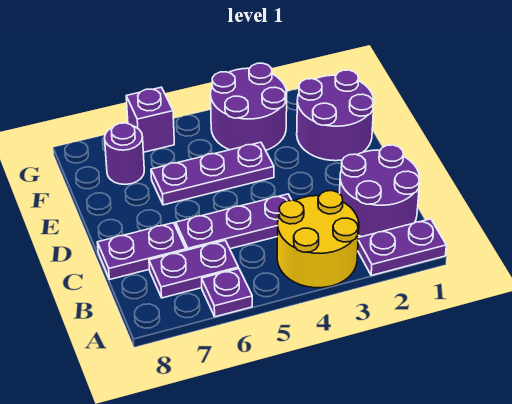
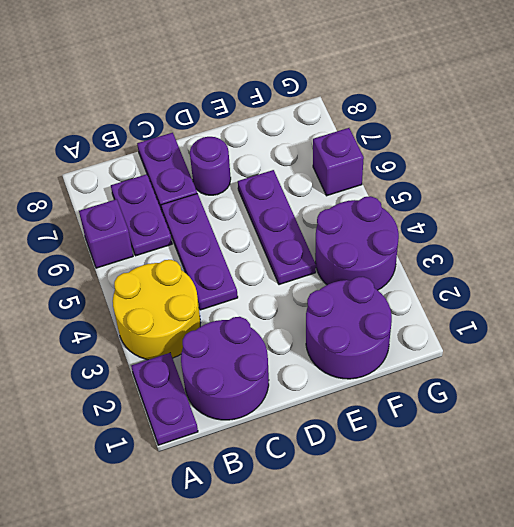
purple 1x1 plate [202,269,252,317] -> purple 1x1 brick [79,199,133,268]
purple 1x1 round brick [105,123,144,185] -> purple 1x1 round brick moved to [190,137,231,195]

